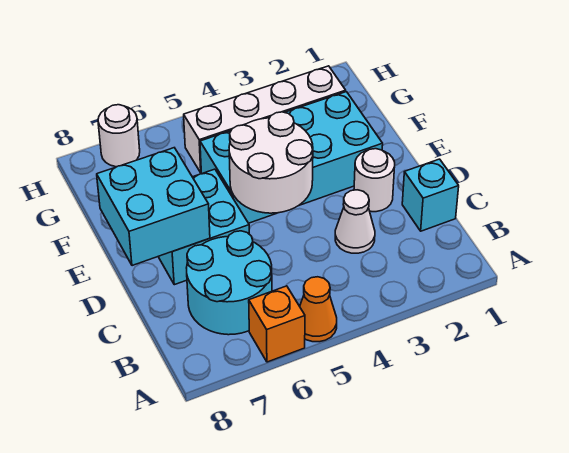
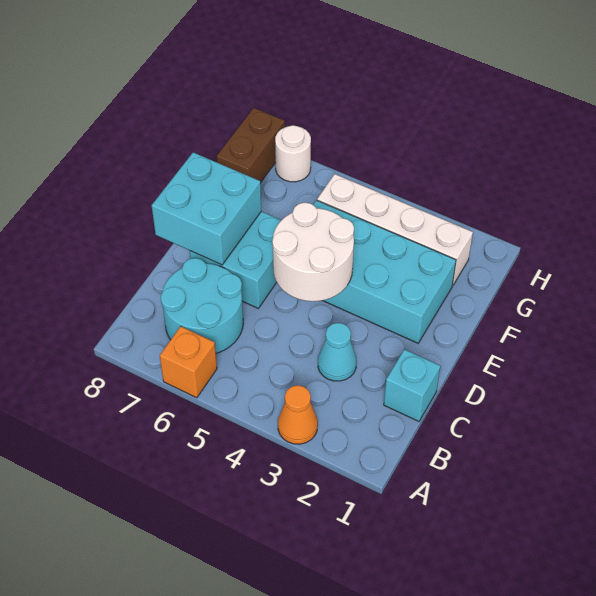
orange 1x1 cone [300,277,337,342] -> orange 1x1 cone moved to [278,385,318,444]
white 1x1 cone [335,190,375,253] -> cyan 1x1 cone [318,323,356,381]
white 1x1 round brick [354,149,395,212] -> none
none -> brown 1x2 brick [217,108,285,183]

